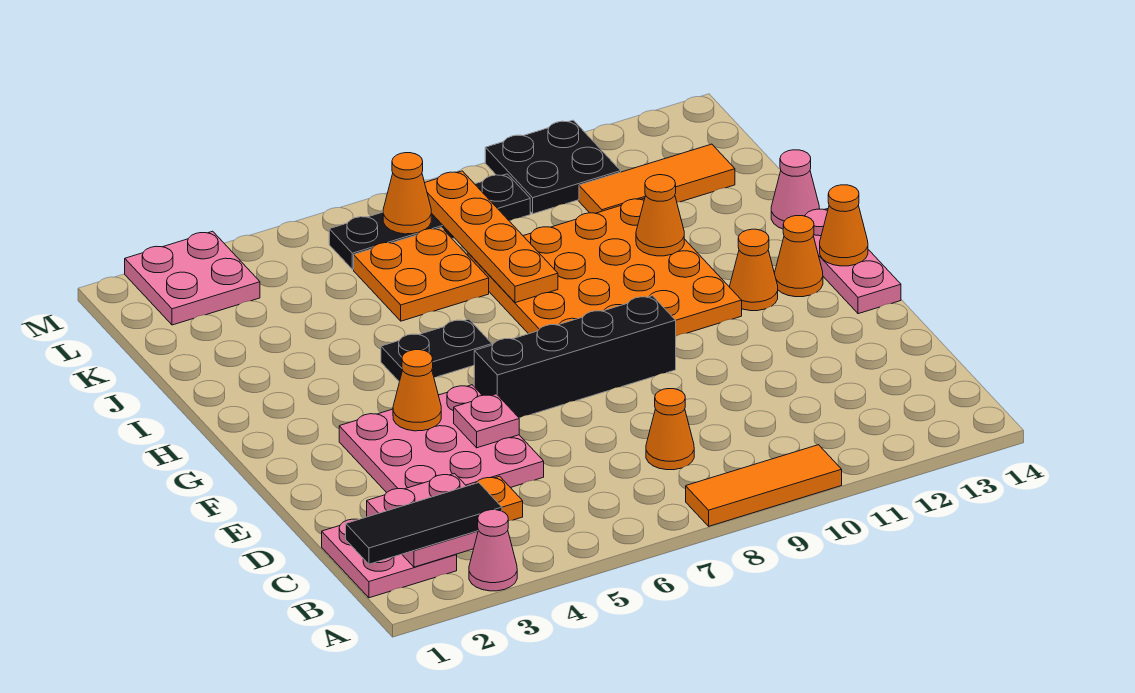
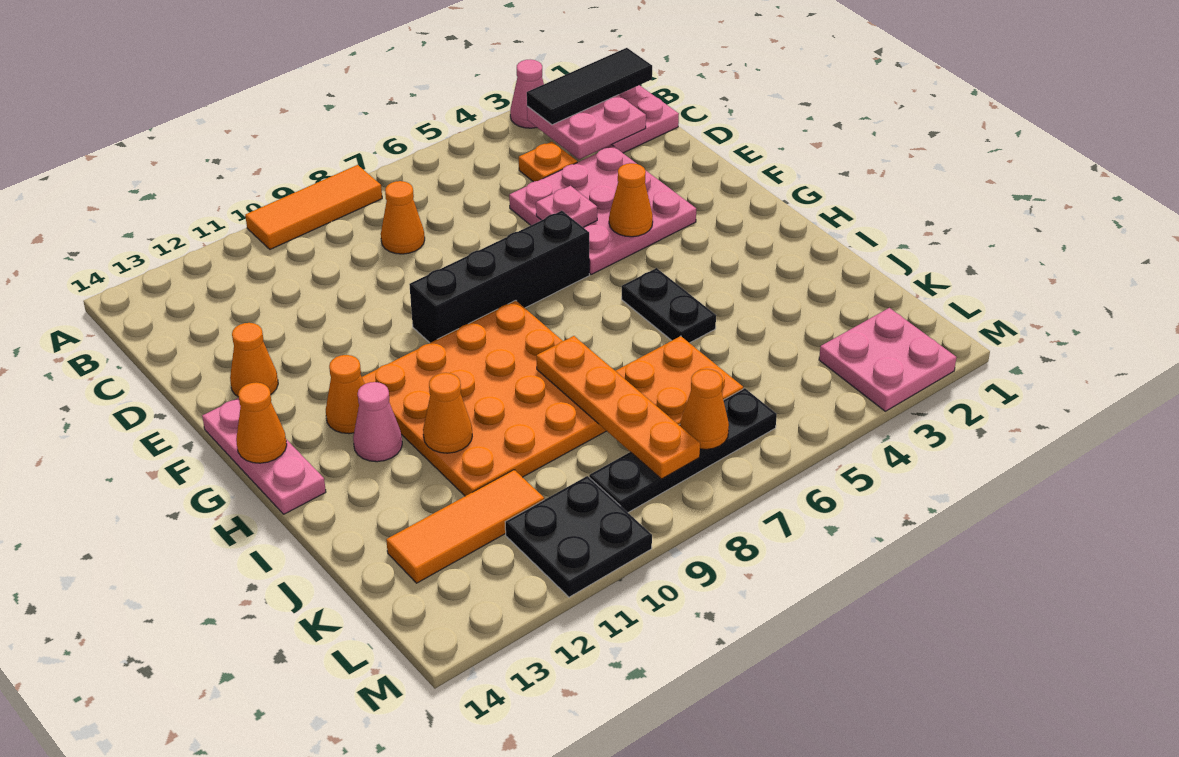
orange 1x1 cone [775,216,823,297] -> orange 1x1 cone moved to [230,323,278,397]
black 1x2 plate [381,319,492,382] -> black 1x2 plate turned to [622,268,716,343]
pink 1x1 cone [771,150,819,229] -> pink 1x1 cone moved to [353,382,402,462]

